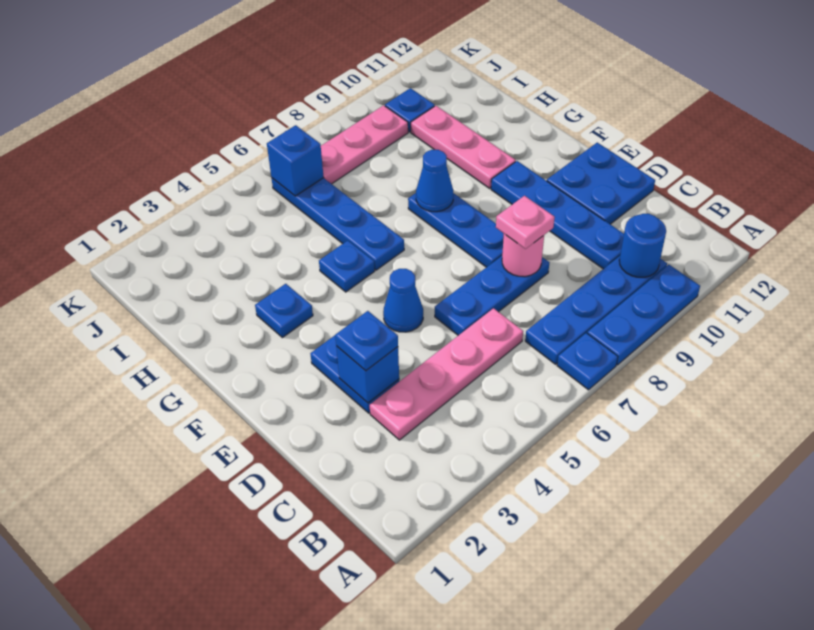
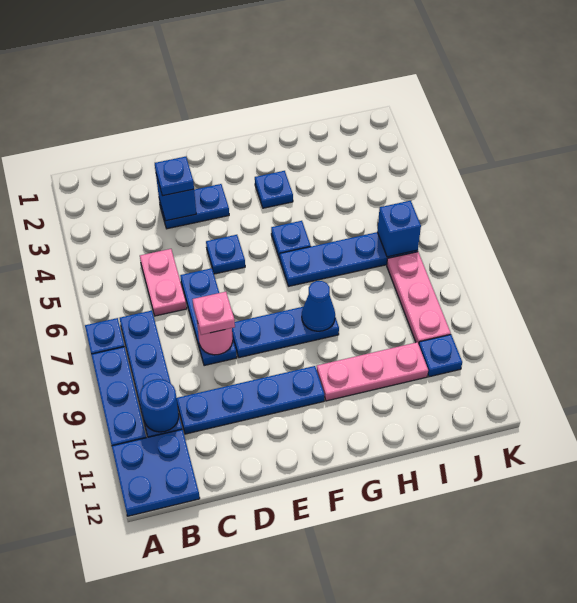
pink 1x4 plate [370,308,523,440] -> pink 1x2 plate [140,249,187,316]
blue 2x2 plate [547,143,655,224] -> blue 2x2 plate moved to [112,429,200,516]
blue 1x1 cone [383,269,423,332] -> blue 1x1 plate [206,235,245,274]

